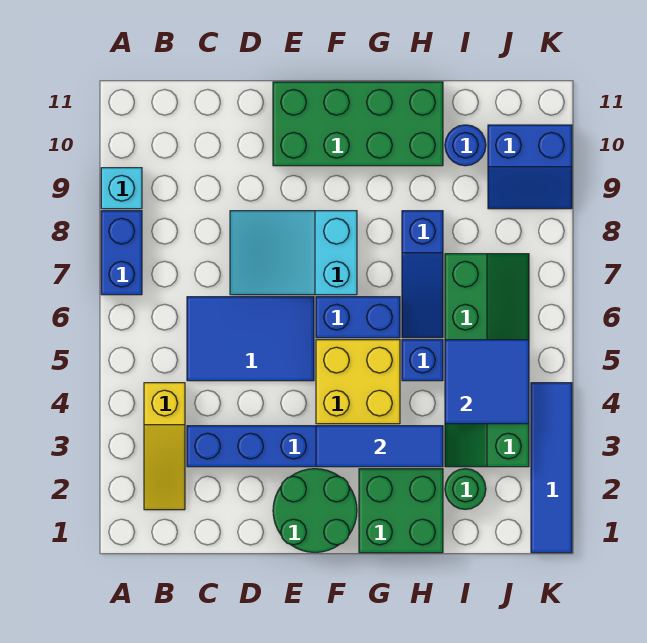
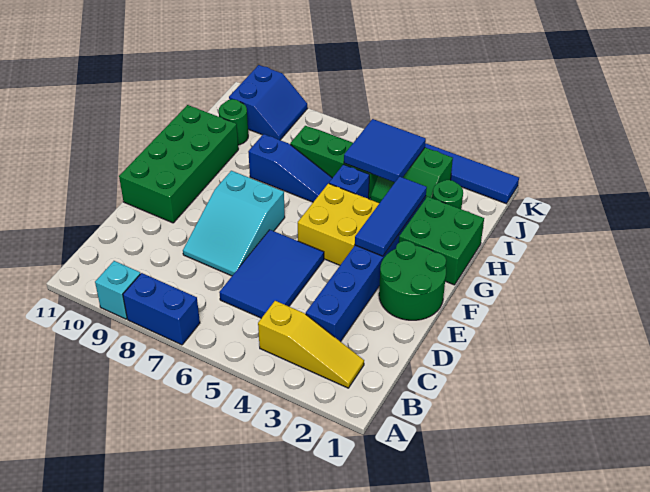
blue 1x2 brick [316,297,400,338] -> none
blue 1x1 round brick [445,125,486,166] -> green 1x1 round brick [219,99,248,145]

